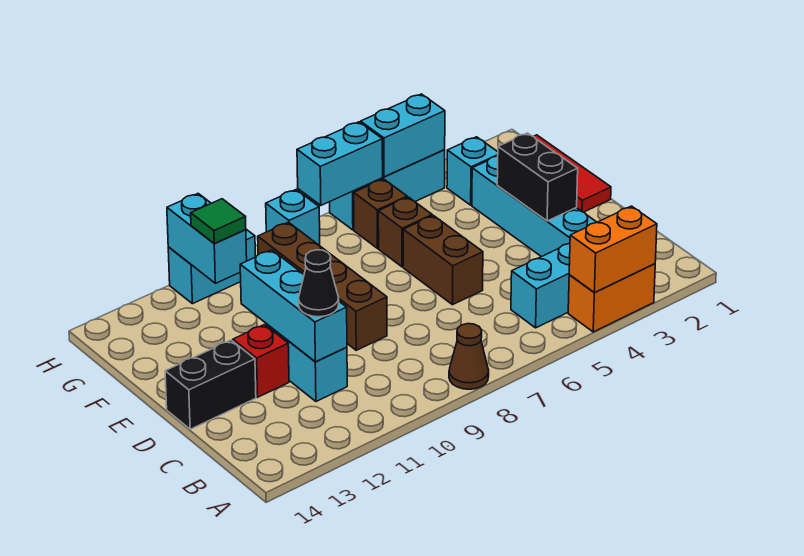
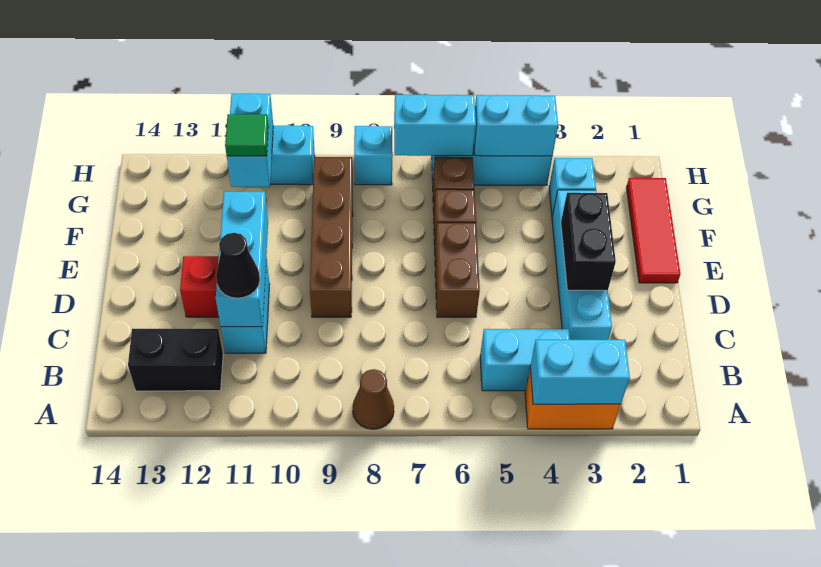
orange 1x2 brick [569,206,657,293] -> cyan 1x2 brick [530,340,630,404]
black 1x2 brick [165,340,256,429] -> black 1x2 brick moved to [128,329,223,391]

